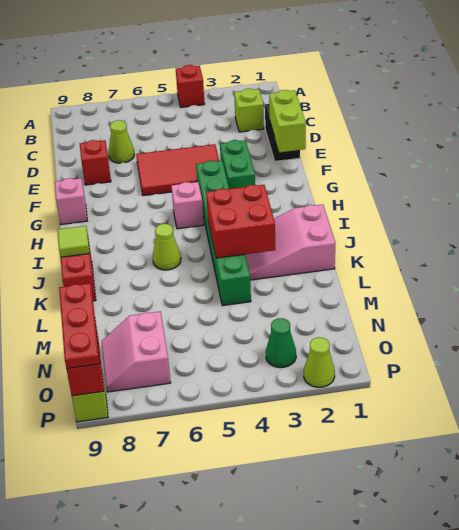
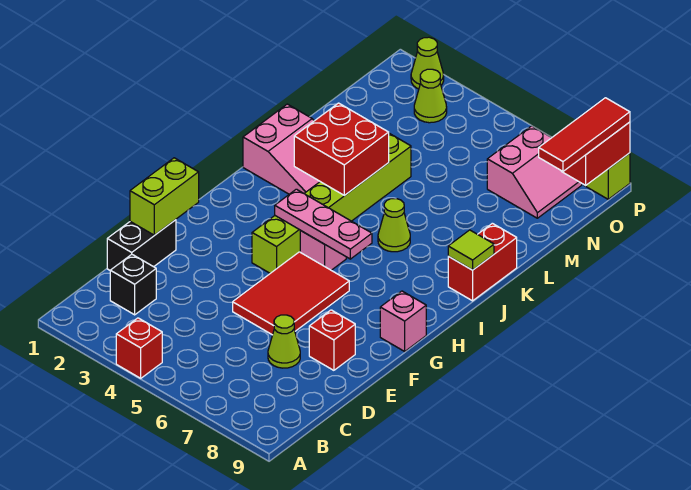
lime 1x1 brick [234,88,264,132] -> black 1x1 brick [110,254,156,315]
red 2x3 tile [136,144,219,196] -> red 2x3 tile turned to [233,252,349,335]
green 1x2 brick [220,140,255,189] -> none
green 1x6 brick [196,161,251,306] -> lime 1x6 brick [252,133,411,273]
none -> pink 1x3 plate [275,189,372,259]
red 1x3 plate [59,283,100,369] -> red 1x3 tile [539,98,630,171]
green 1x1 cone [266,318,296,368] -> lime 1x1 cone [414,69,447,123]

